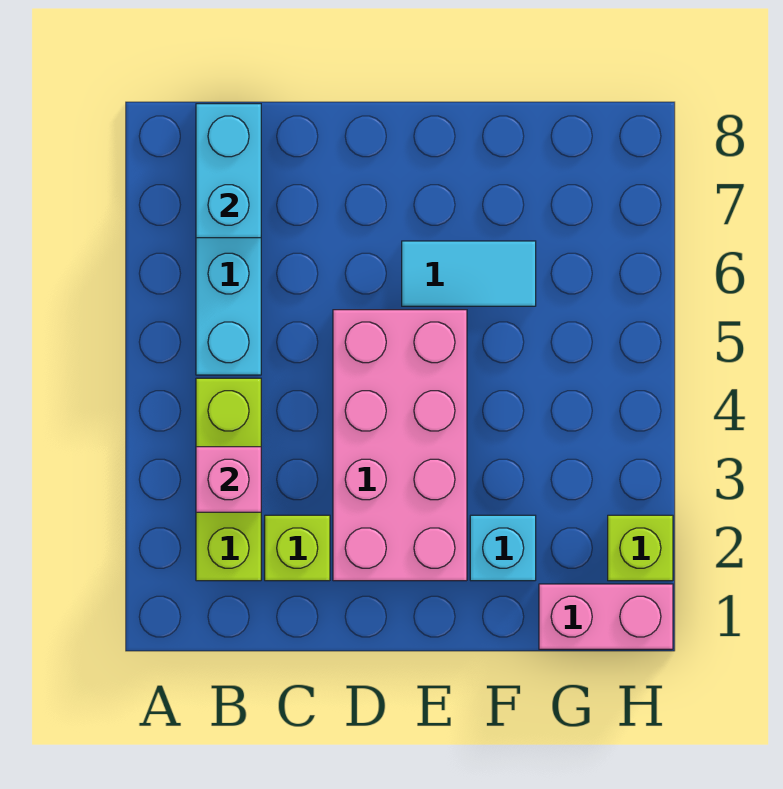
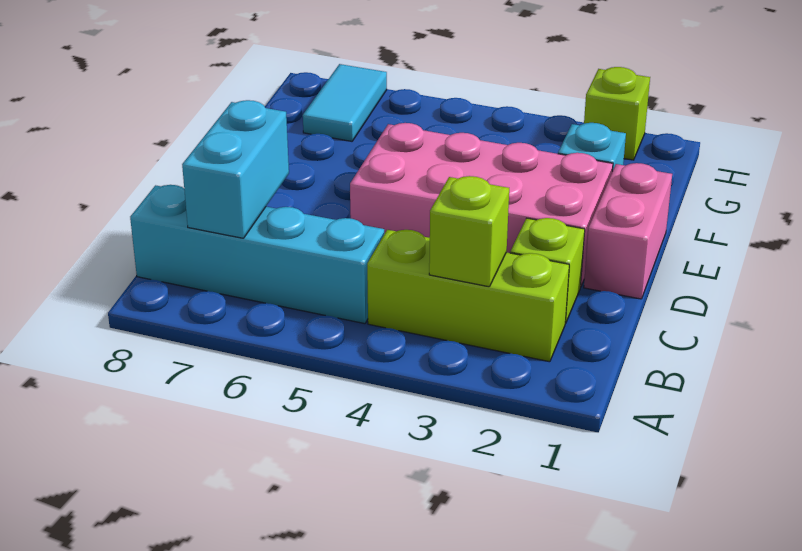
pink 1x1 brick [196,447,261,512] -> lime 1x1 brick [429,176,509,287]
cyan 1x2 brick [196,104,261,238] -> cyan 1x2 brick turned to [182,100,289,238]
cyan 1x2 tile [402,241,536,306] -> cyan 1x2 tile moved to [303,64,387,141]
pink 1x2 brick [539,584,673,649] -> pink 1x2 brick moved to [584,163,672,299]

